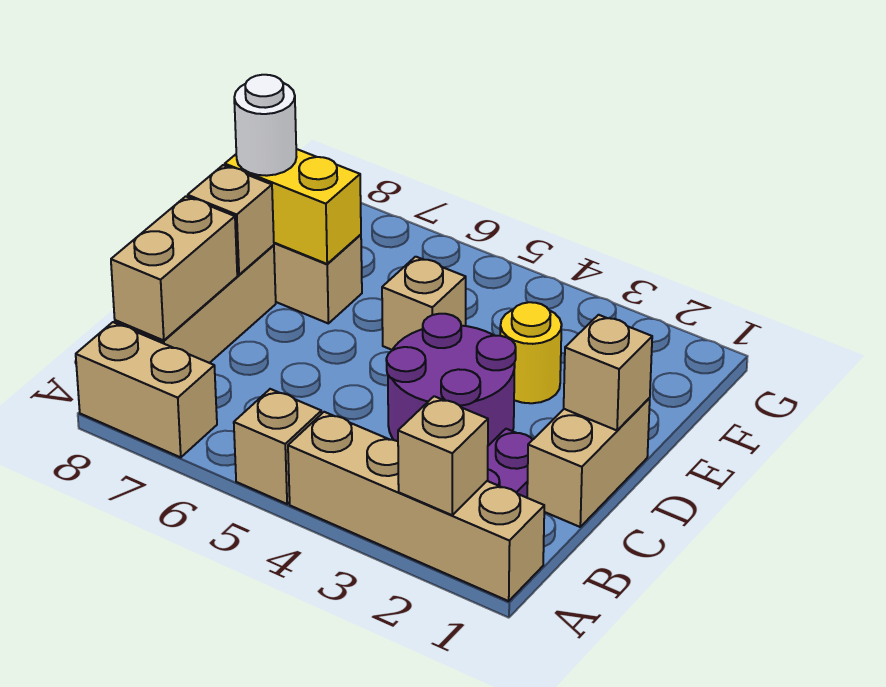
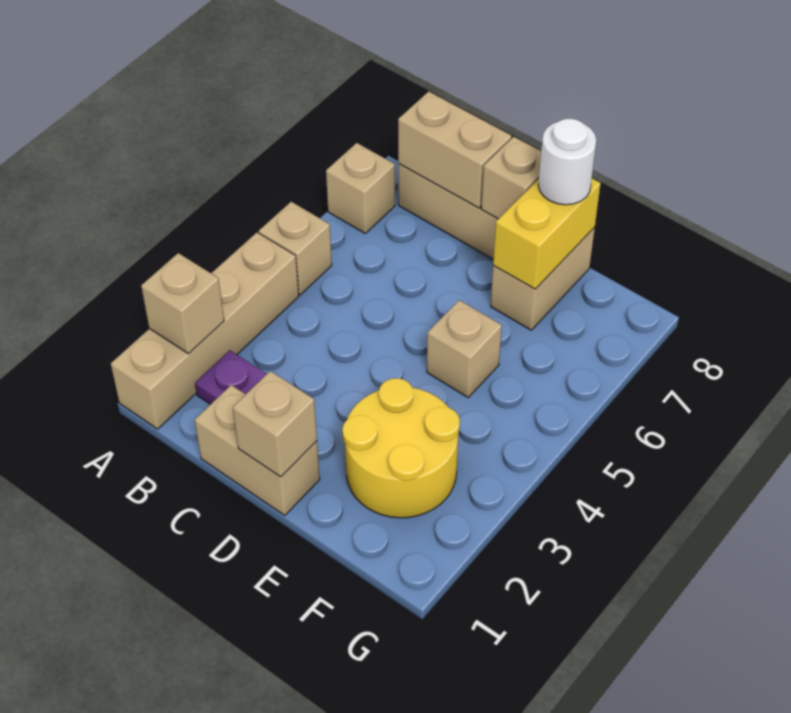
tan 1x2 brick [76,322,217,457] -> tan 1x1 brick [326,143,395,233]
purple 2x2 round brick [386,314,516,446] -> none
yellow 1x1 round brick [500,302,562,403] -> yellow 2x2 round brick [342,378,460,518]

